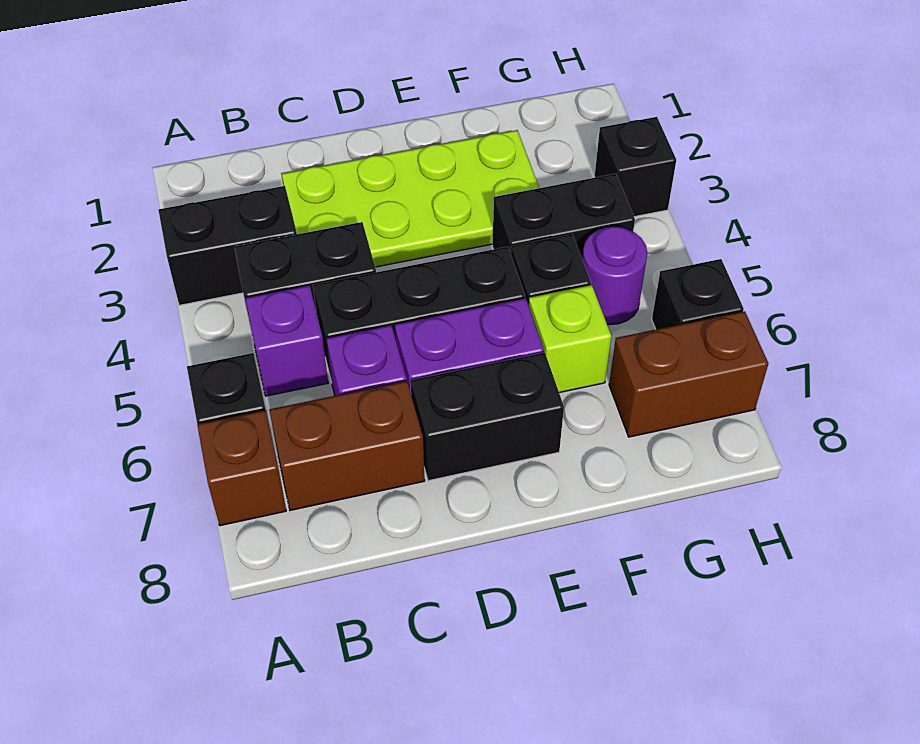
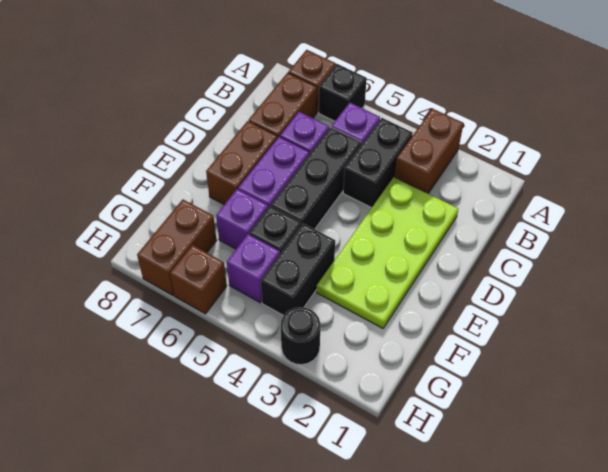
black 1x2 brick [158,186,297,305] -> brown 1x2 brick [395,108,463,193]
black 1x2 brick [411,353,564,481] -> brown 1x2 brick [206,121,277,205]
lime 1x1 brick [529,285,611,393] -> purple 1x1 brick [216,189,268,249]
purple 1x1 round brick [582,227,647,325] -> purple 1x1 brick [227,234,280,303]
black 1x1 brick [594,117,676,217] -> black 1x1 round brick [281,307,321,365]
black 1x1 brick [652,259,744,329] -> brown 1x1 brick [170,245,227,314]

